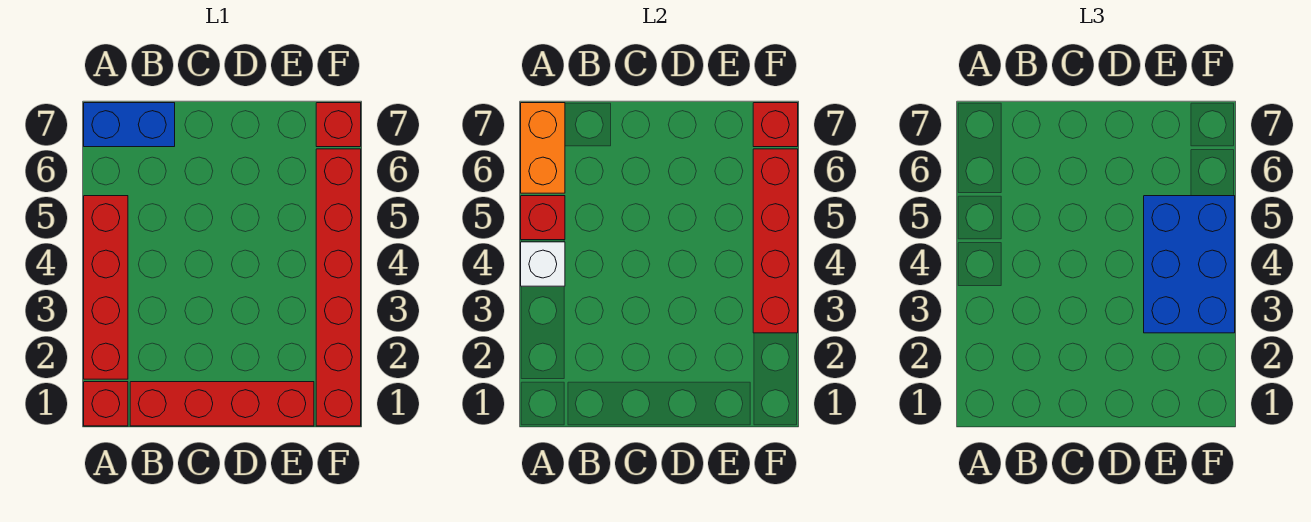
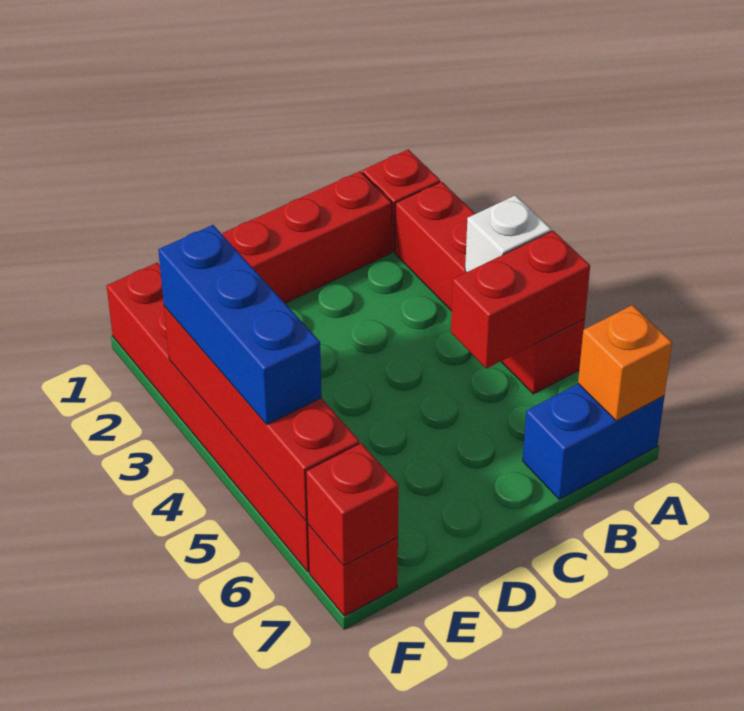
red 1x1 brick [521,196,565,240] -> red 1x2 brick [451,231,590,369]
orange 1x2 brick [521,103,565,193] -> orange 1x1 brick [578,305,672,421]
blue 2x3 brick [1144,196,1235,333] -> blue 1x3 brick [158,225,322,425]

